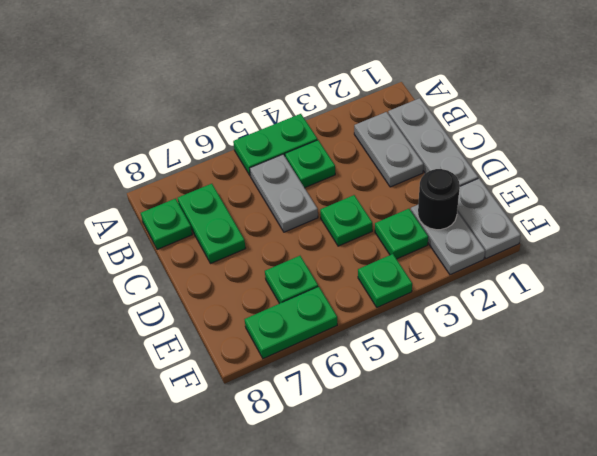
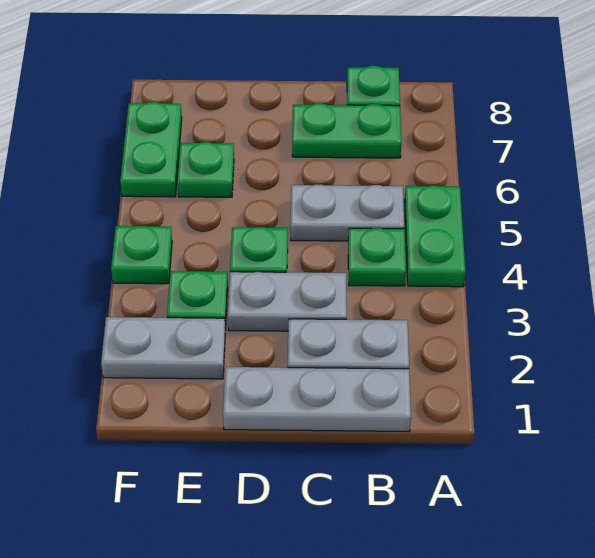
grey 1x2 plate [457,178,521,258] -> grey 1x2 plate moved to [228,272,347,331]
black 1x1 round brick [418,169,460,230] -> none

